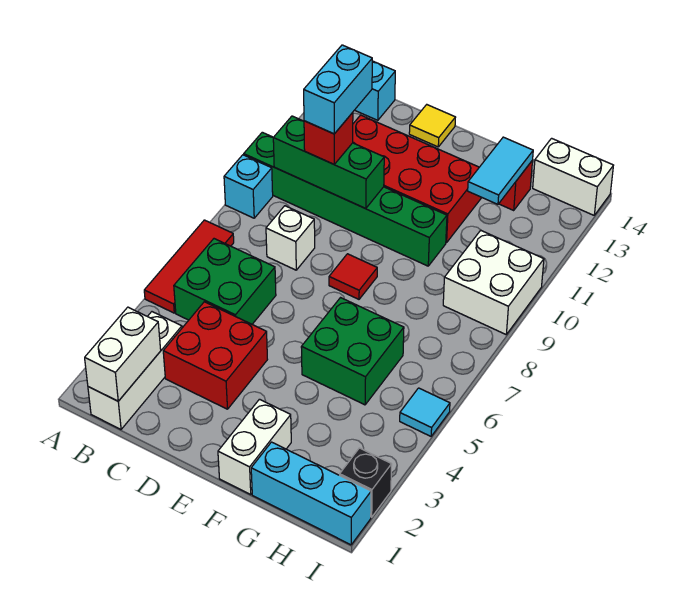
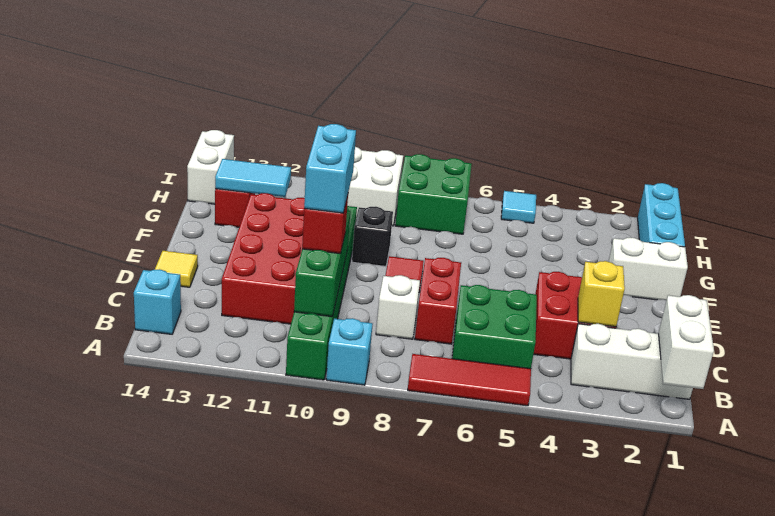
white 1x2 brick [85,307,161,401] -> white 1x2 brick turned to [659,295,714,389]
none -> yellow 1x1 brick [578,261,625,327]
none -> red 1x2 brick [415,258,461,344]
cyan 1x2 brick [304,45,372,134] -> cyan 1x2 brick turned to [304,124,356,213]
green 2x2 brick [301,298,404,405] -> green 2x2 brick moved to [395,154,472,234]
black 1x1 brick [340,448,392,517] -> black 1x1 brick moved to [352,207,393,266]

